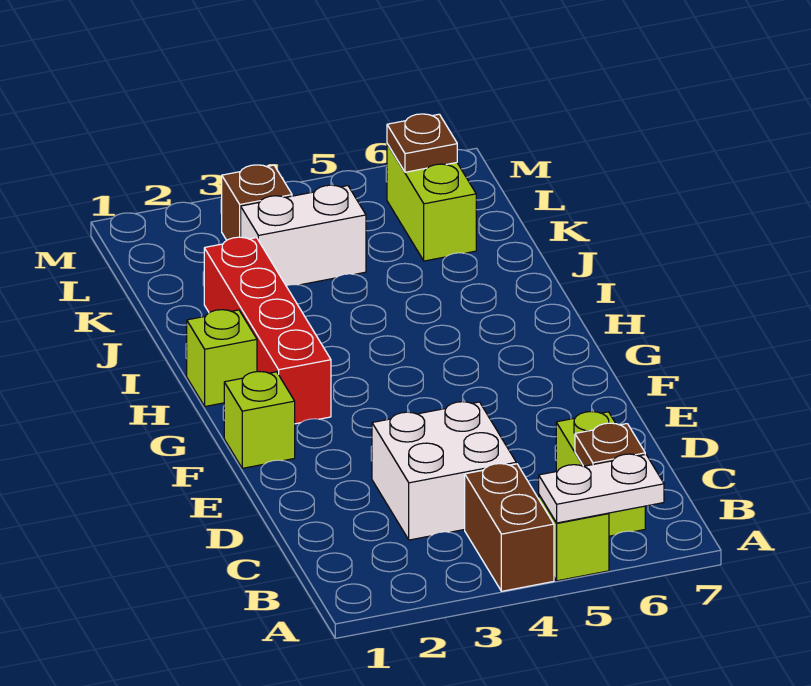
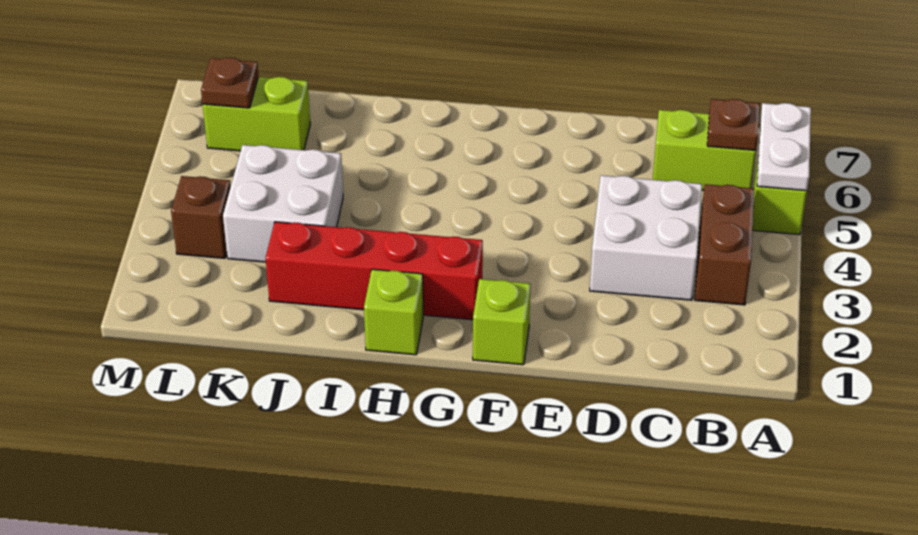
brown 1x2 brick [465,464,554,591] -> brown 1x2 brick turned to [695,184,754,305]
white 1x2 brick [241,185,366,286] -> white 2x2 brick [223,145,343,262]

